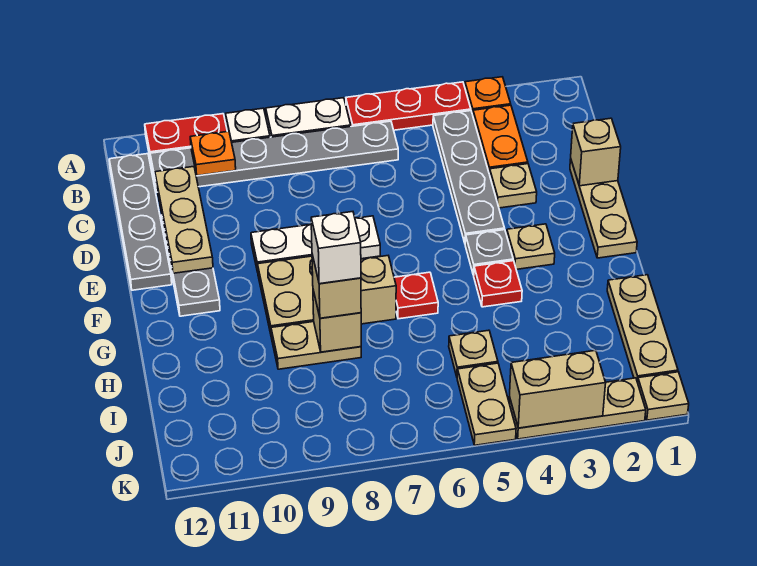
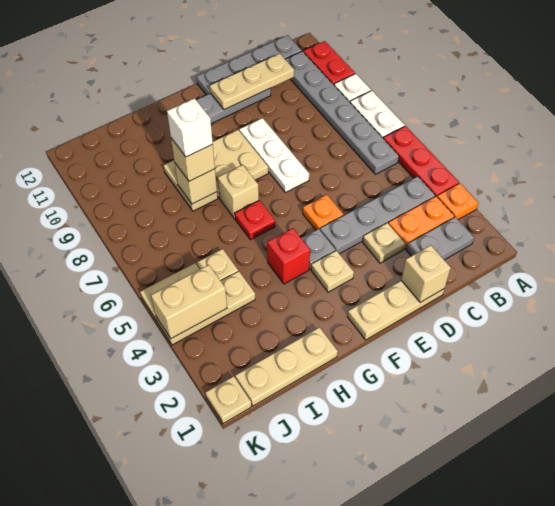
none -> grey 1x2 plate [406,217,474,260]
orange 1x1 plate [190,131,236,176] -> orange 1x1 plate moved to [303,195,343,230]
red 1x1 plate [474,261,522,307] -> red 1x1 brick [267,228,310,284]
tan 1x3 plate [509,378,646,439] -> tan 1x3 plate turned to [156,271,255,345]
tan 1x2 brick [510,350,606,428] -> tan 1x2 brick turned to [151,265,227,339]

